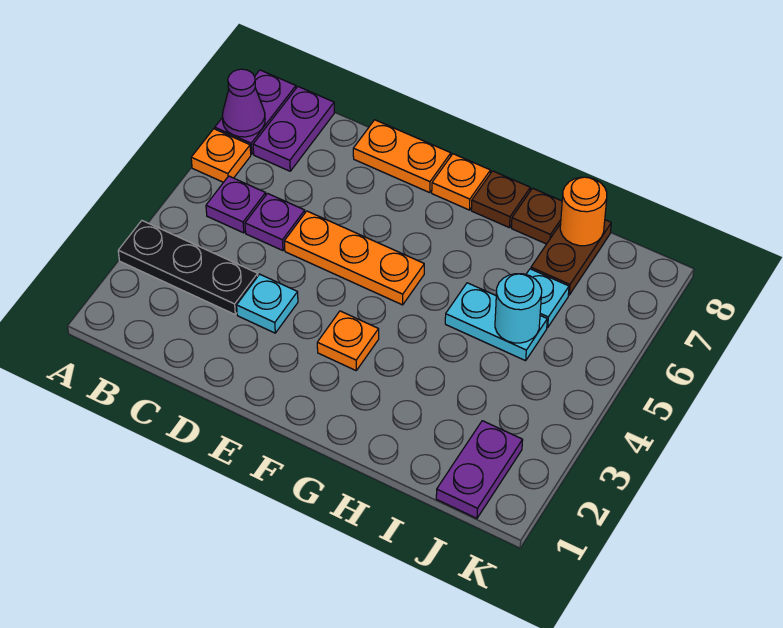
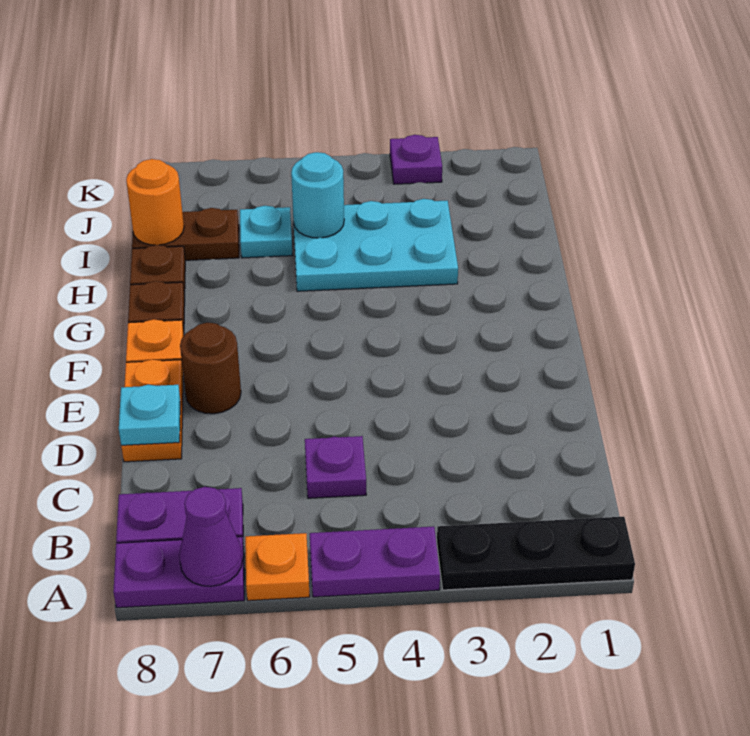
black 1x3 plate [118,221,258,314] -> black 1x3 plate turned to [437,517,635,590]
purple 1x1 plate [206,176,266,233] -> purple 1x1 plate moved to [390,135,442,184]
cyan 1x1 plate [237,274,298,333] -> cyan 1x1 plate moved to [119,385,180,445]
orange 1x3 plate [284,211,424,305] -> none
none -> brown 1x1 round brick [180,323,241,414]
orange 1x1 plate [317,311,379,370] -> none
cyan 1x2 plate [445,283,547,361] -> cyan 2x3 plate [293,199,458,291]
purple 1x2 plate [436,421,523,518] -> purple 1x2 plate moved to [310,527,440,597]

